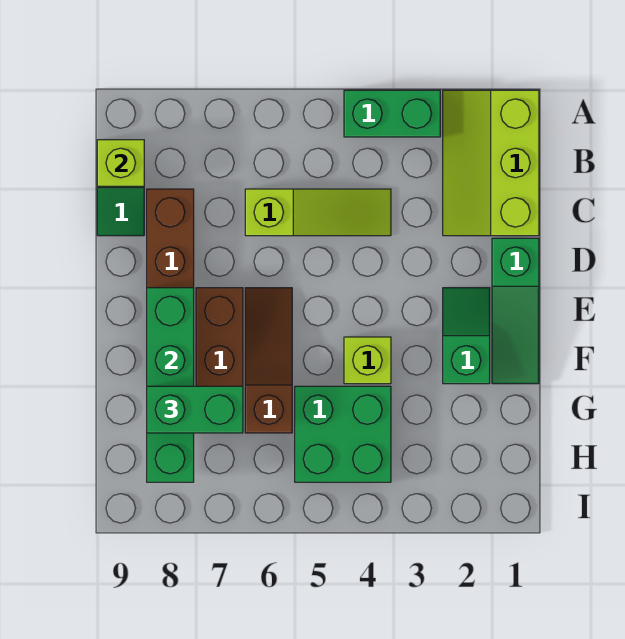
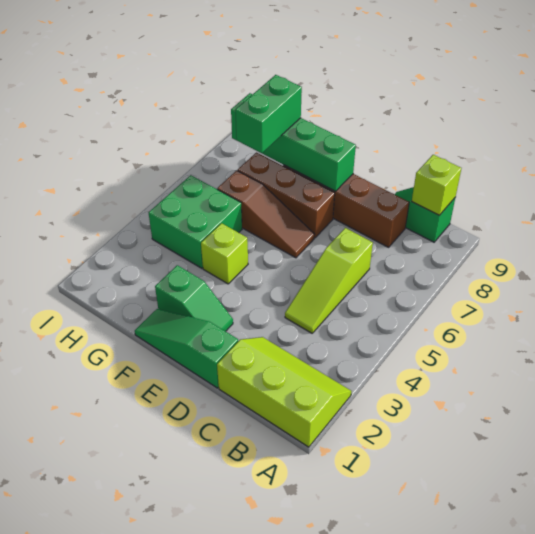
green 1x2 brick [344,90,440,137] -> none

